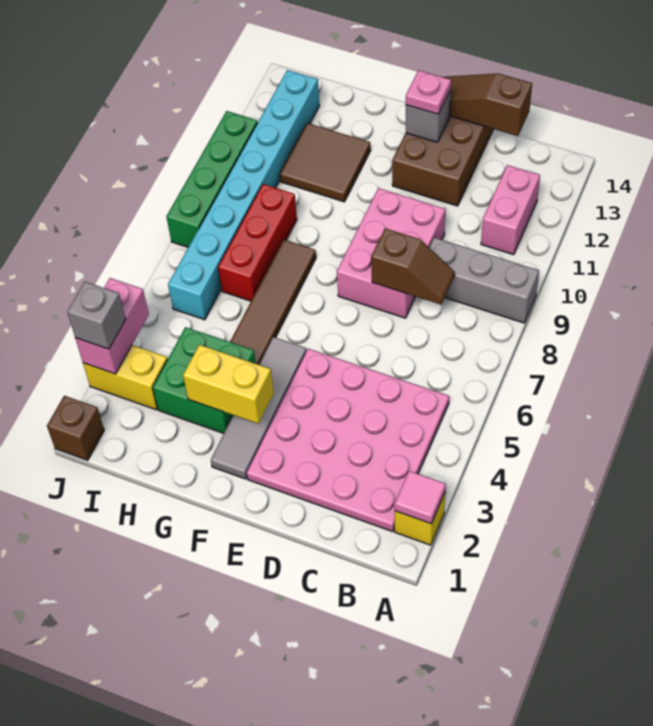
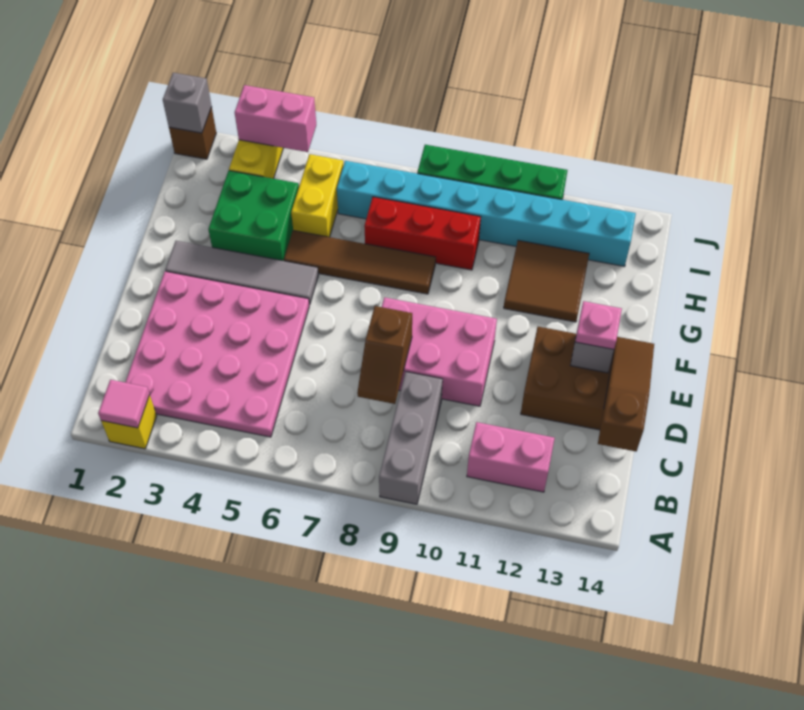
yellow 1x2 brick [183,345,274,424] -> yellow 1x2 brick moved to [291,154,344,237]
grey 1x1 brick [67,282,126,349] -> grey 1x1 brick moved to [163,73,212,133]

